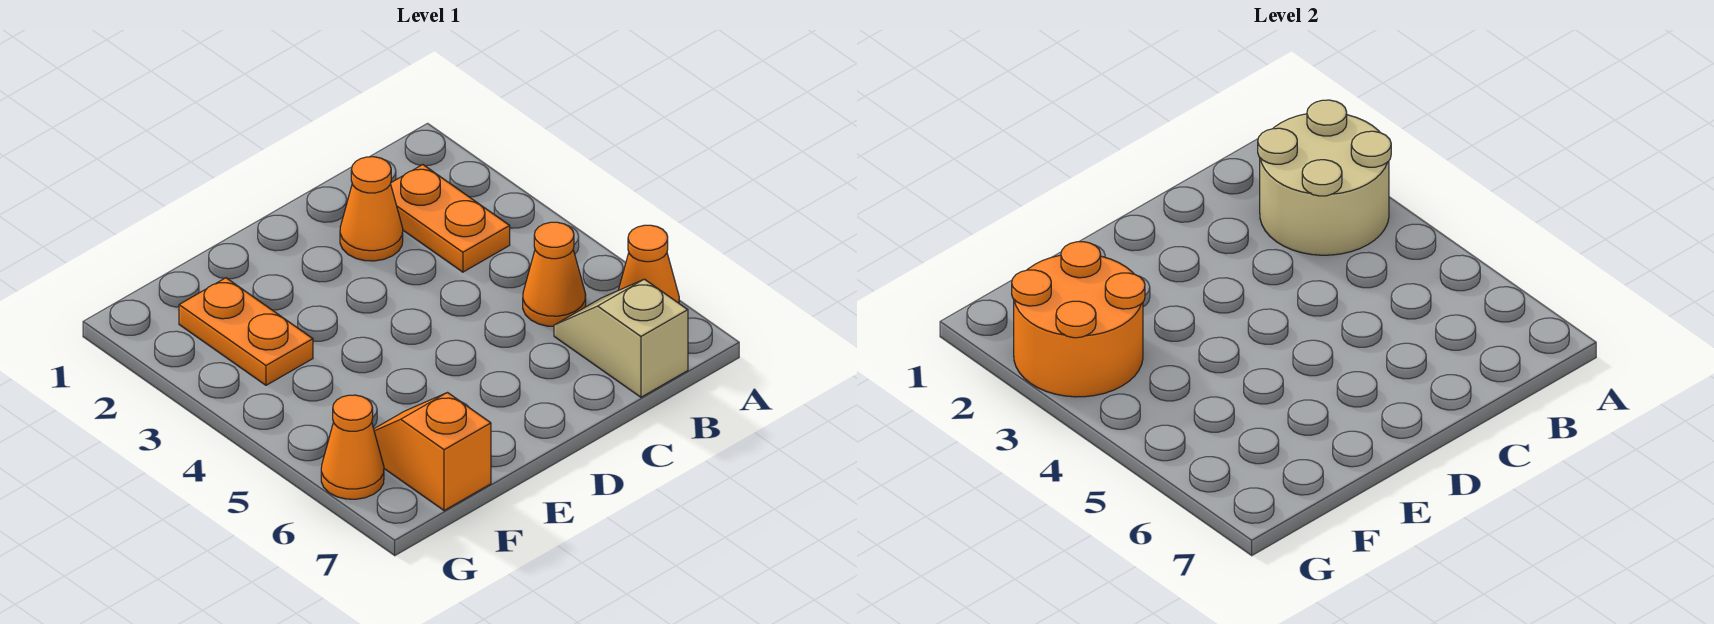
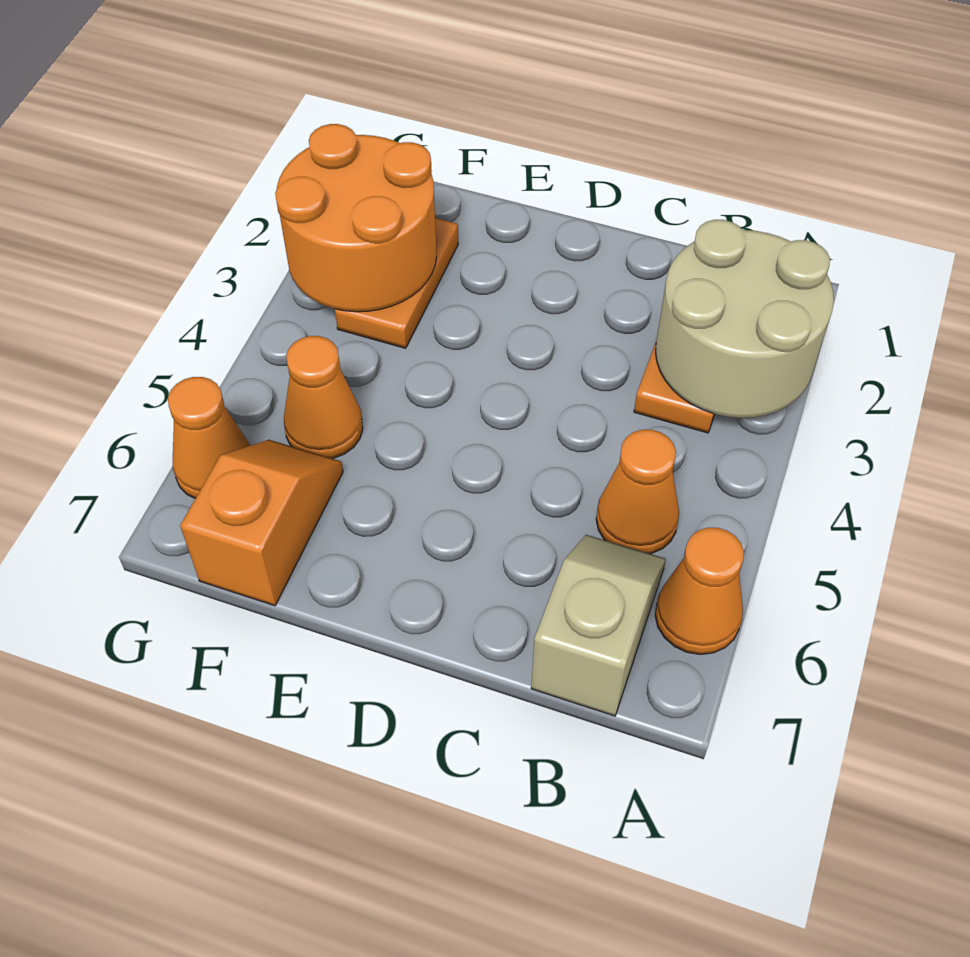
orange 1x1 cone [340,157,403,261] -> orange 1x1 cone moved to [284,336,363,459]

